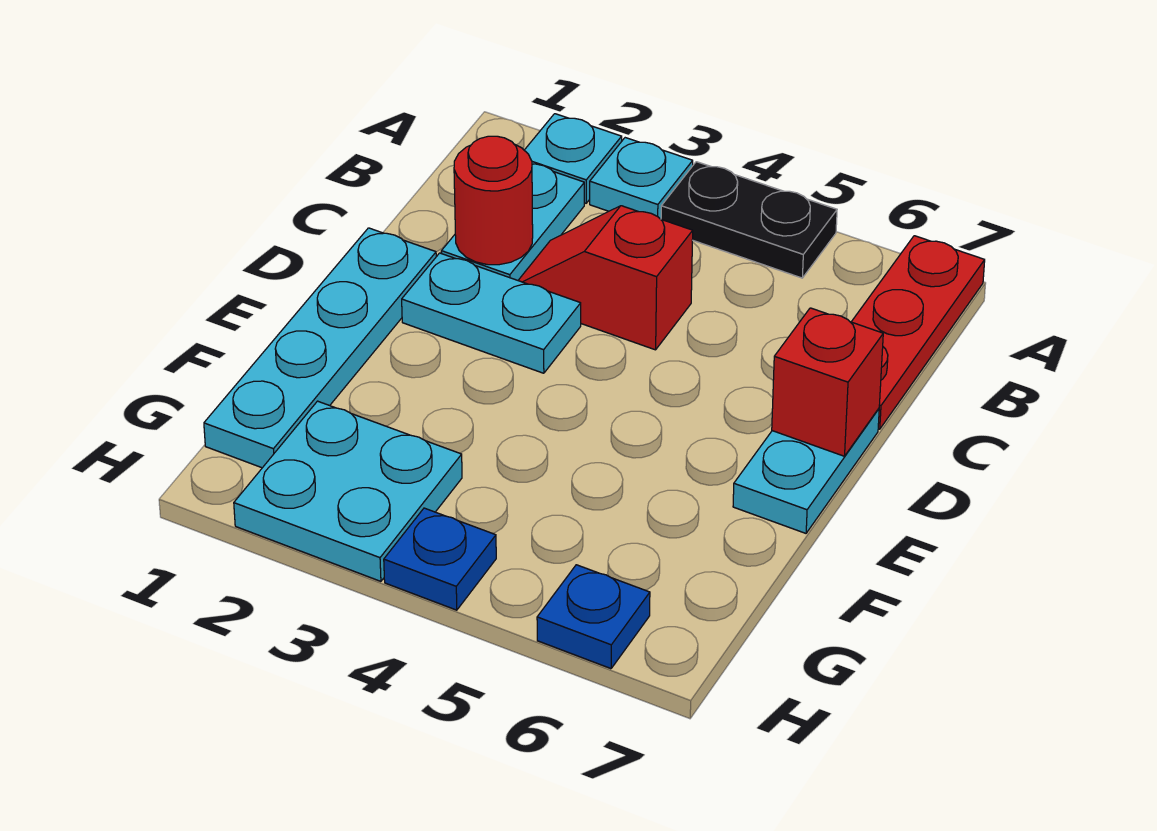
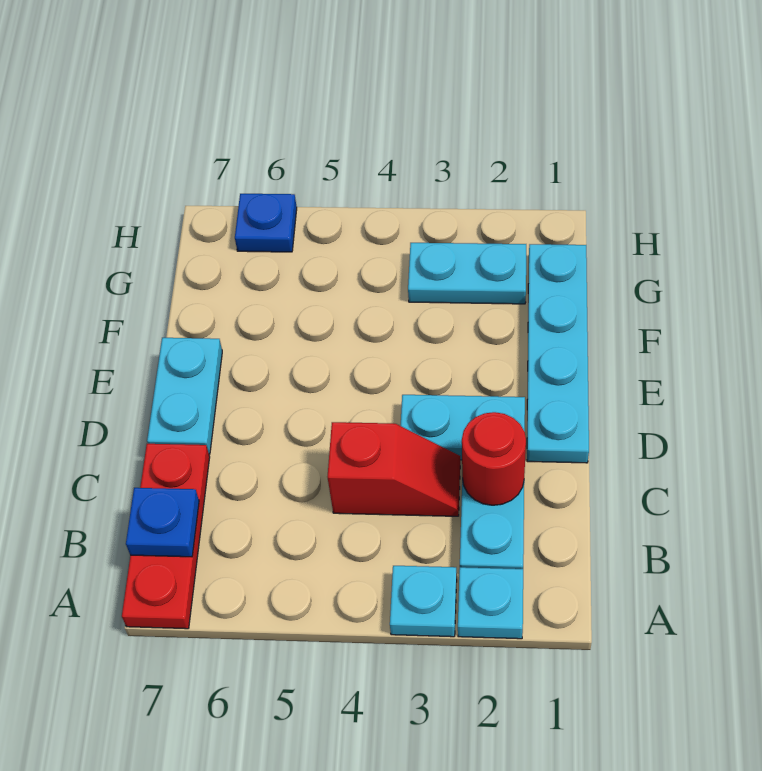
black 1x2 plate [661,162,837,278] -> none
red 1x1 brick [772,308,883,456] -> none
cyan 2x2 plate [234,401,462,581] -> cyan 1x2 plate [408,243,526,304]
blue 1x1 plate [384,508,496,610] -> blue 1x1 plate moved to [126,488,199,557]

